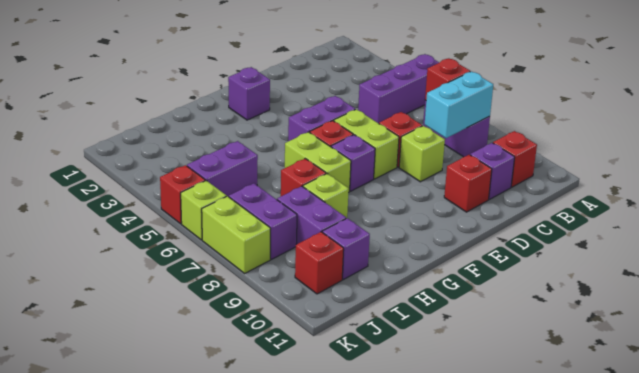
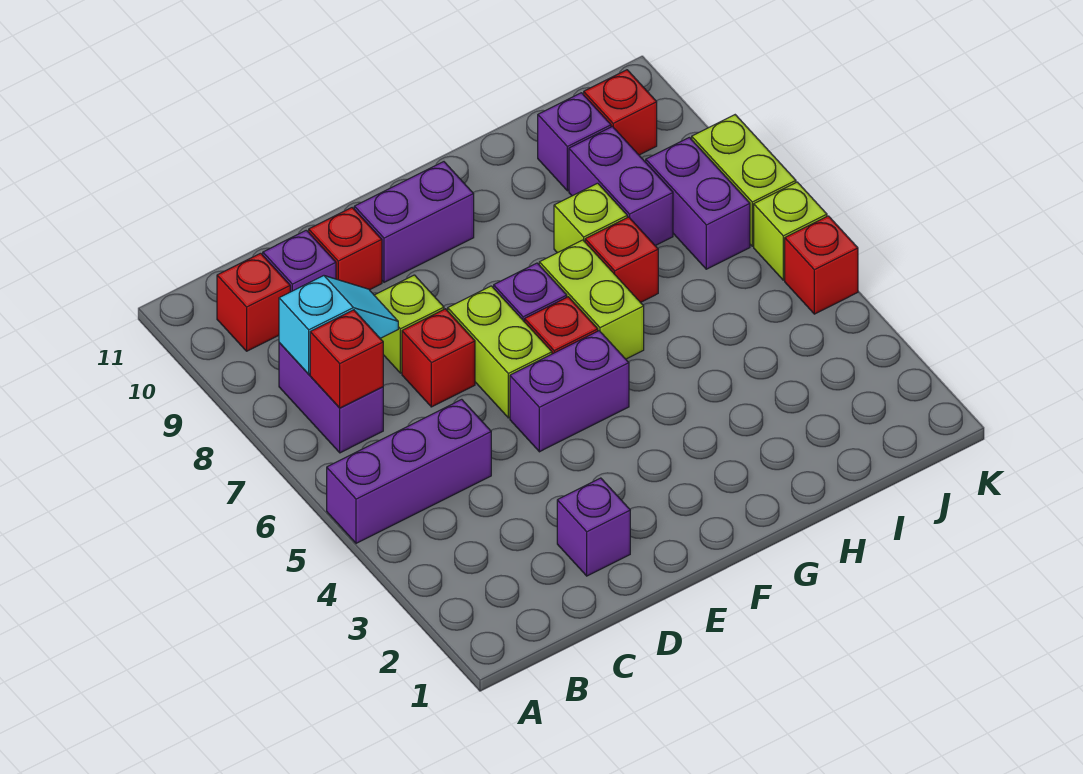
cyan 1x2 brick [425,72,493,138] -> cyan 1x2 slope [279,276,398,374]
purple 1x1 brick [228,67,270,120] -> purple 1x1 brick moved to [557,478,630,576]
purple 1x2 brick [187,141,258,197] -> purple 1x2 brick moved to [354,162,474,282]

